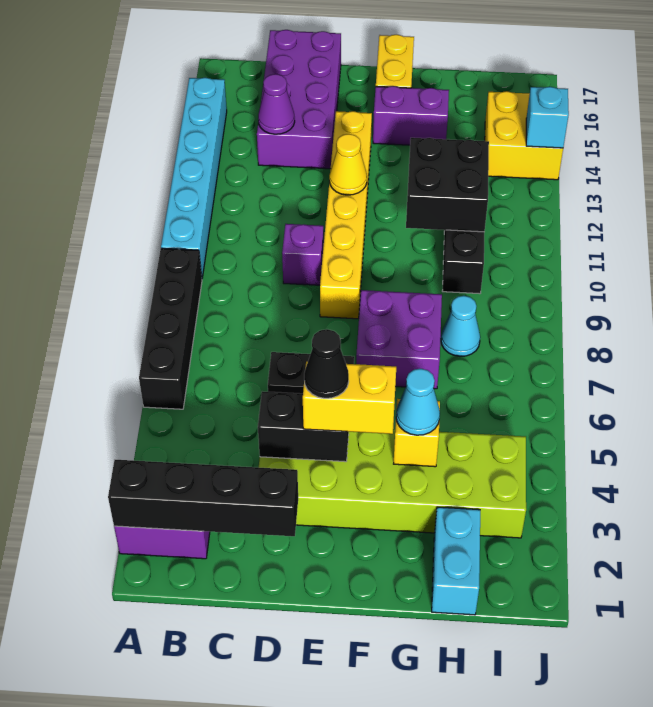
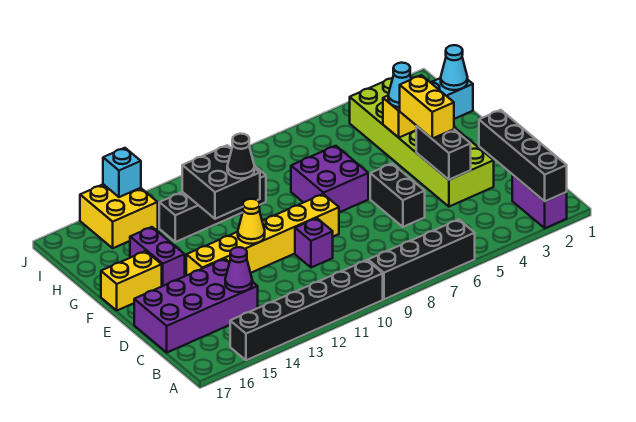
cyan 1x6 brick [161,78,227,278] -> black 1x6 brick [230,260,383,360]
black 1x1 cone [304,329,349,398] -> black 1x1 cone moved to [227,134,254,179]
cyan 1x1 cone [441,296,480,356] -> cyan 1x1 cone moved to [441,45,468,90]

